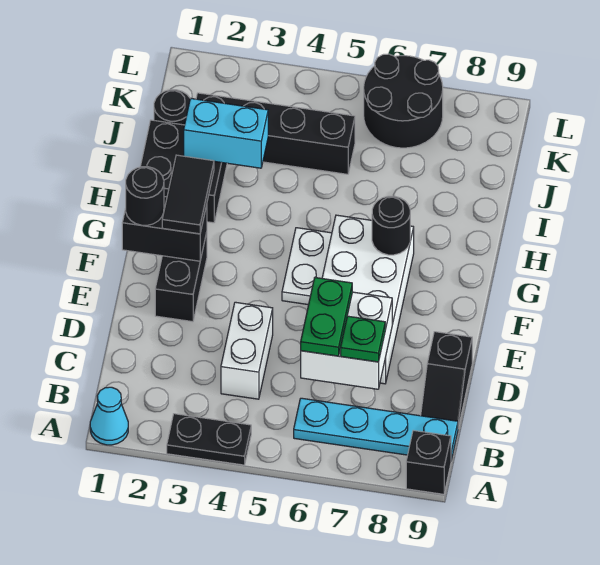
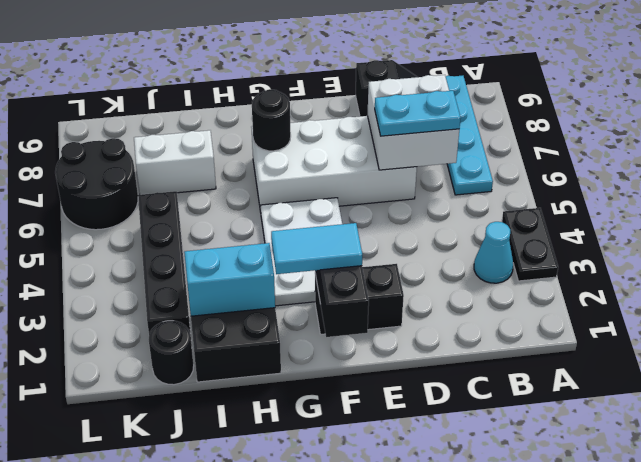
cyan 1x1 cone [90,387,128,445] -> cyan 1x1 cone moved to [474,222,513,283]
black 1x1 brick [406,430,451,494] -> none
white 1x2 brick [221,302,273,399] -> white 1x2 brick moved to [134,130,216,195]
green 1x2 plate [301,277,352,356] -> cyan 1x2 plate [375,91,461,136]
green 1x1 plate [341,316,385,362] -> none
black 1x1 round brick [126,167,164,225] -> none
black 1x2 tile [162,155,214,234] -> cyan 1x2 tile [271,223,362,274]
white 1x2 plate [282,228,332,305] -> white 2x3 plate [260,198,342,306]
cyan 1x2 brick [184,98,268,168] -> cyan 1x2 brick turned to [184,243,275,316]

